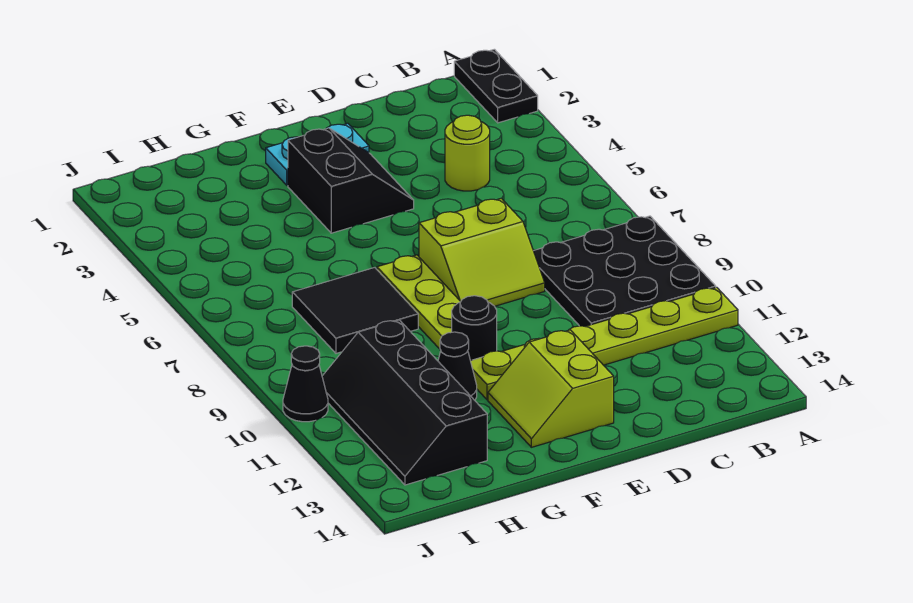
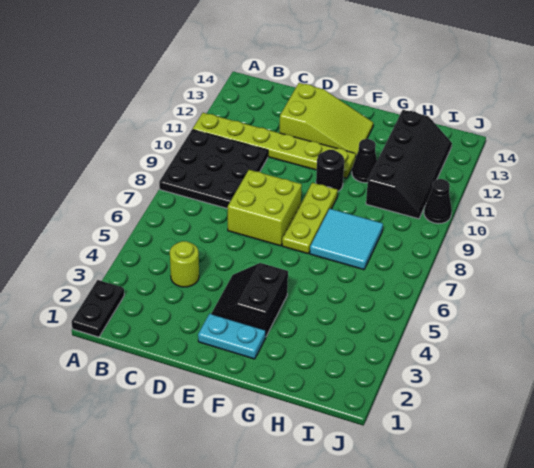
lime 2x2 slope [419,198,545,306] -> lime 2x2 brick [227,170,302,246]
lime 2x2 slope [488,330,614,447] -> lime 2x3 slope [279,83,373,156]
black 2x2 tile [292,268,418,353] -> cyan 2x2 tile [310,209,383,270]

